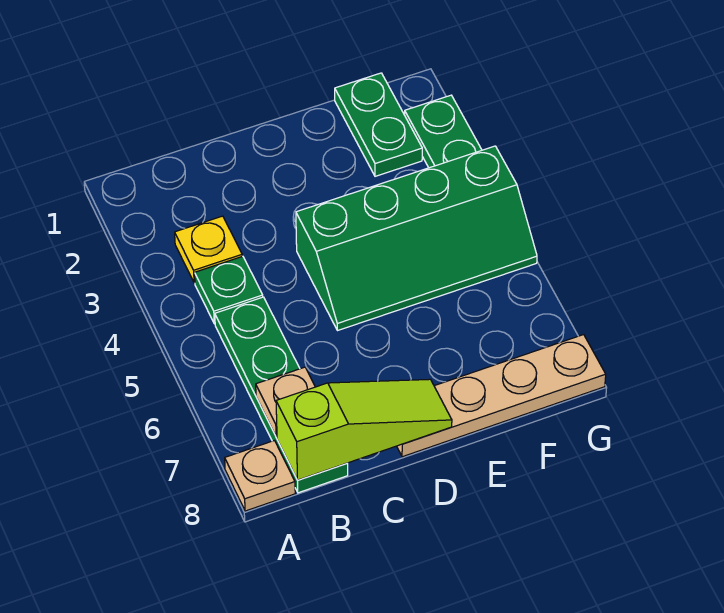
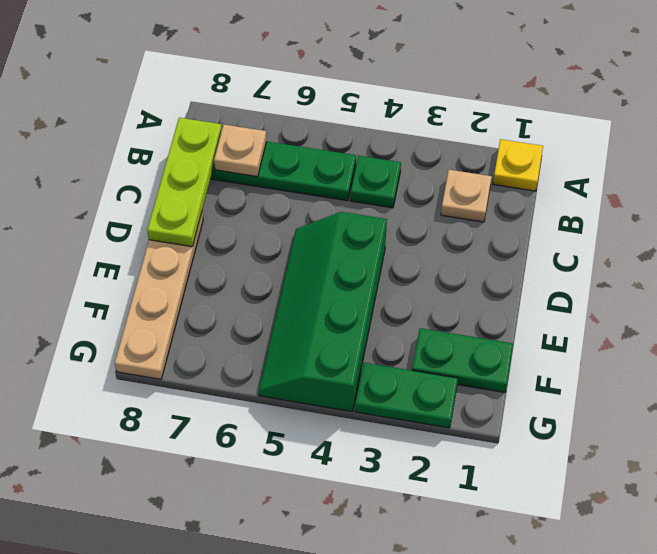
tan 1x1 plate [225,441,295,511] -> tan 1x1 plate moved to [441,170,492,222]
yellow 1x1 plate [175,216,242,283] -> yellow 1x1 plate moved to [493,139,543,191]
lime 1x3 slope [276,379,452,480] -> lime 1x3 plate [147,118,222,247]

